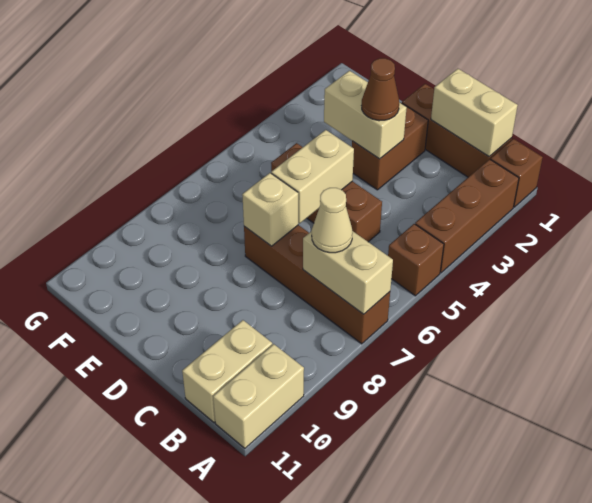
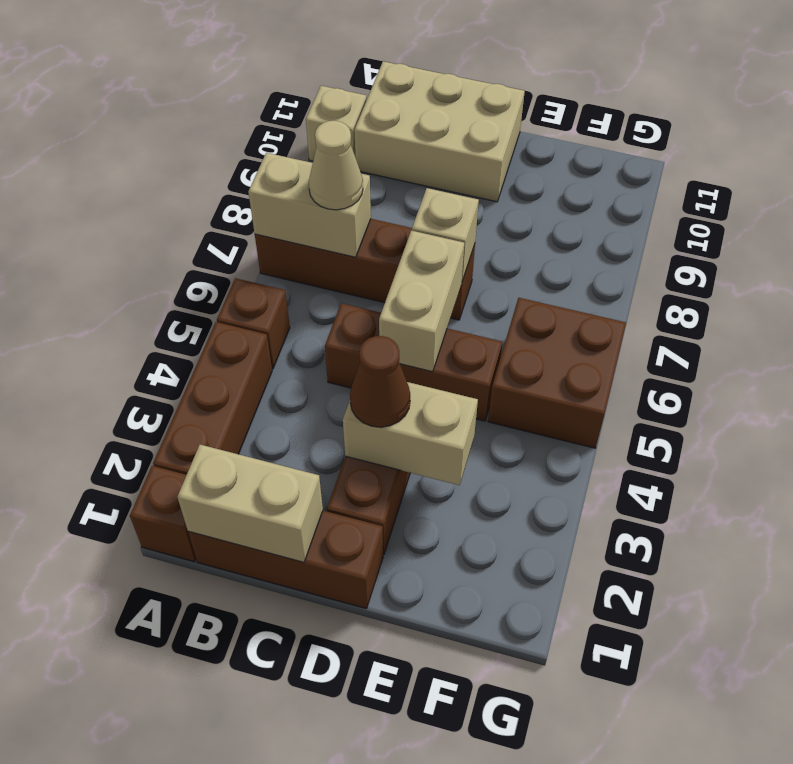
tan 1x2 brick [213,344,304,448] -> tan 1x1 brick [306,86,366,161]
tan 1x2 brick [182,320,272,423] -> tan 2x3 brick [354,61,525,202]
none -> brown 2x2 brick [488,298,626,448]

